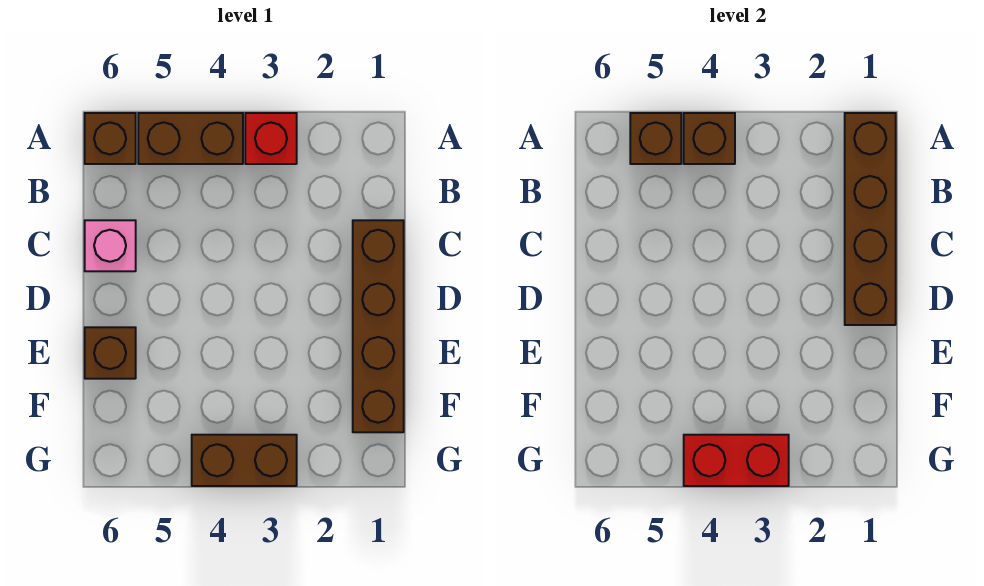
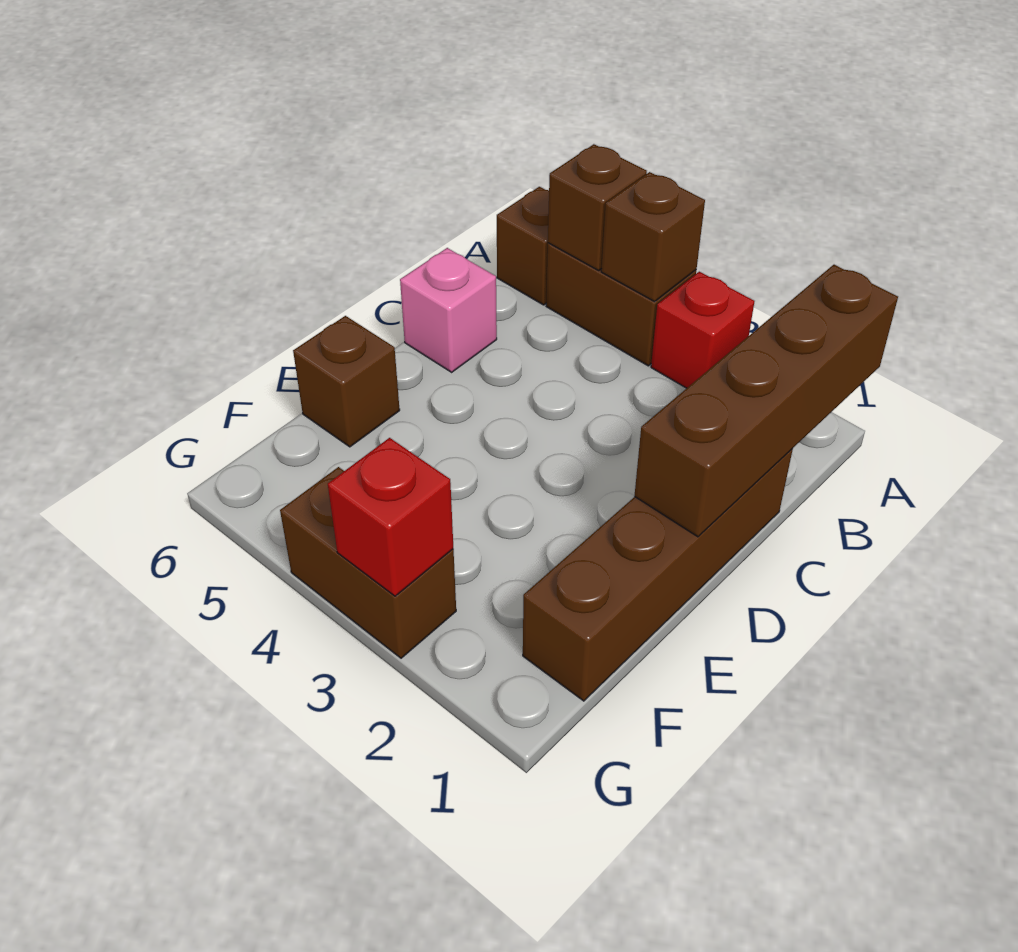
red 1x2 brick [684,435,789,486] -> red 1x1 brick [328,438,453,596]

